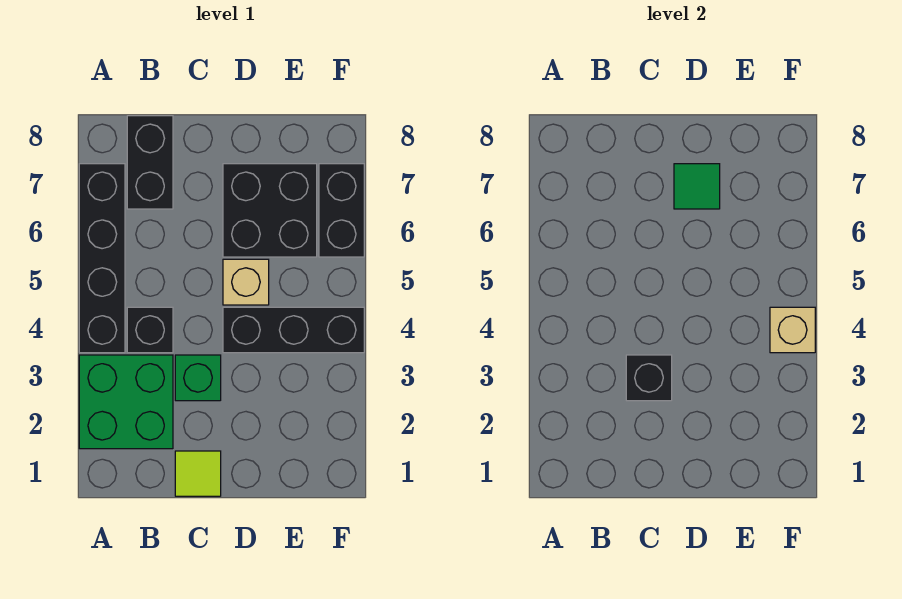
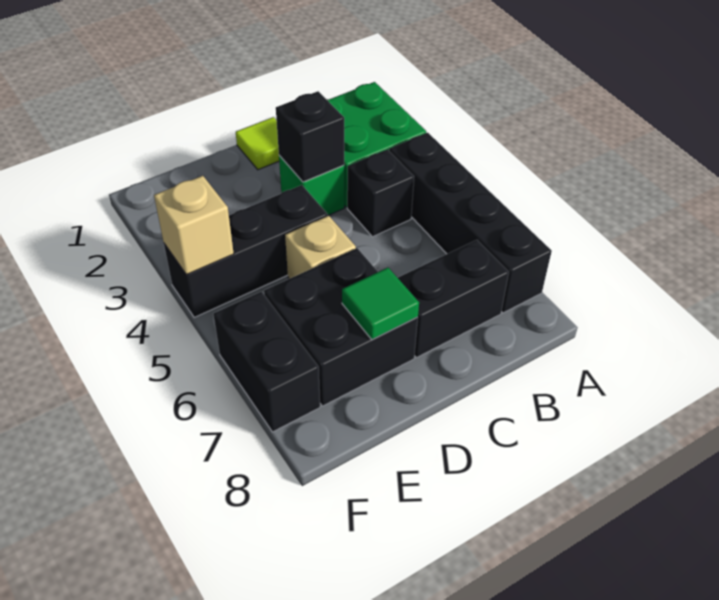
black 1x2 brick [127,116,173,209] -> black 1x2 brick turned to [398,240,509,358]

